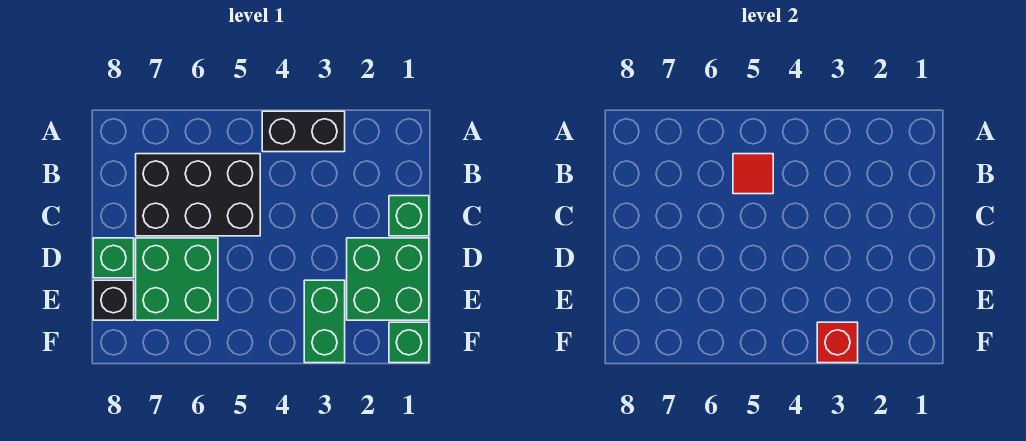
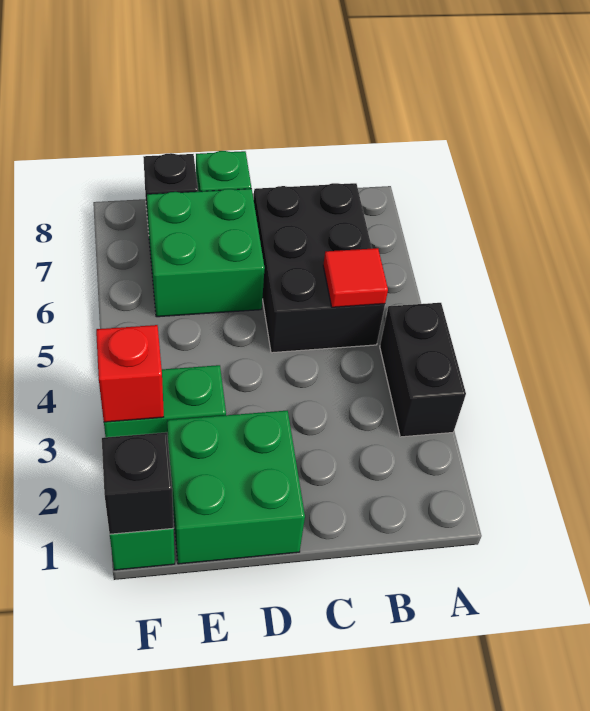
green 1x1 brick [389,196,429,236] -> none
none -> black 1x1 brick [102,432,174,534]

